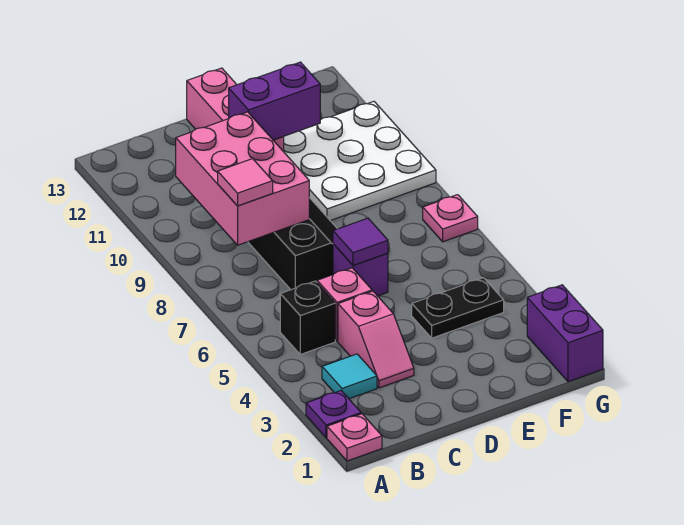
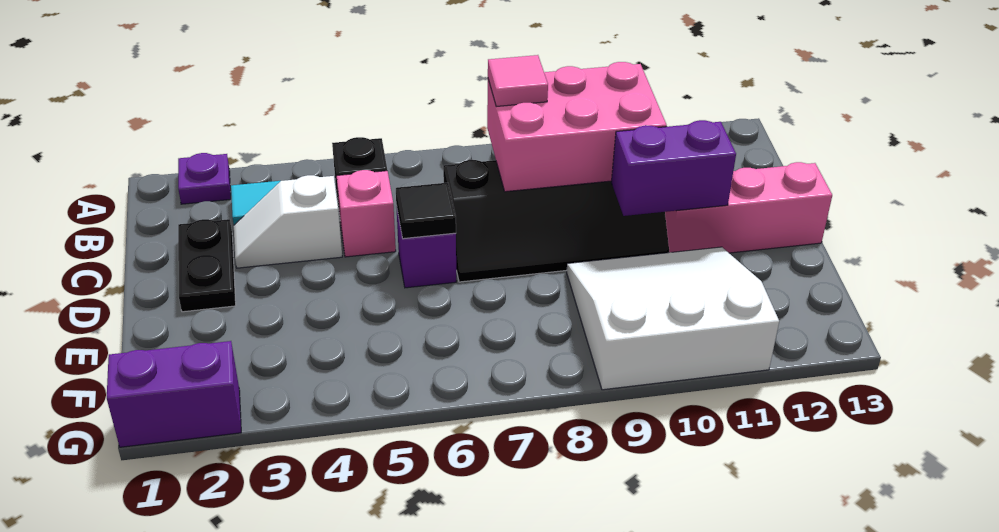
pink 1x1 plate [327,414,382,461] -> none
pink 1x2 slope [338,291,414,388] -> white 1x2 slope [234,175,342,268]
purple 1x1 tile [333,218,388,266] -> black 1x1 tile [396,183,456,239]
purple 1x2 brick [229,62,320,140] -> purple 1x2 brick turned to [611,120,736,216]
black 1x2 plate [412,278,504,338] -> black 1x2 plate moved to [178,219,236,312]
white 3x3 plate [284,101,436,221] -> white 3x3 slope [567,247,779,390]
pink 1x1 plate [423,195,478,242] -> none

